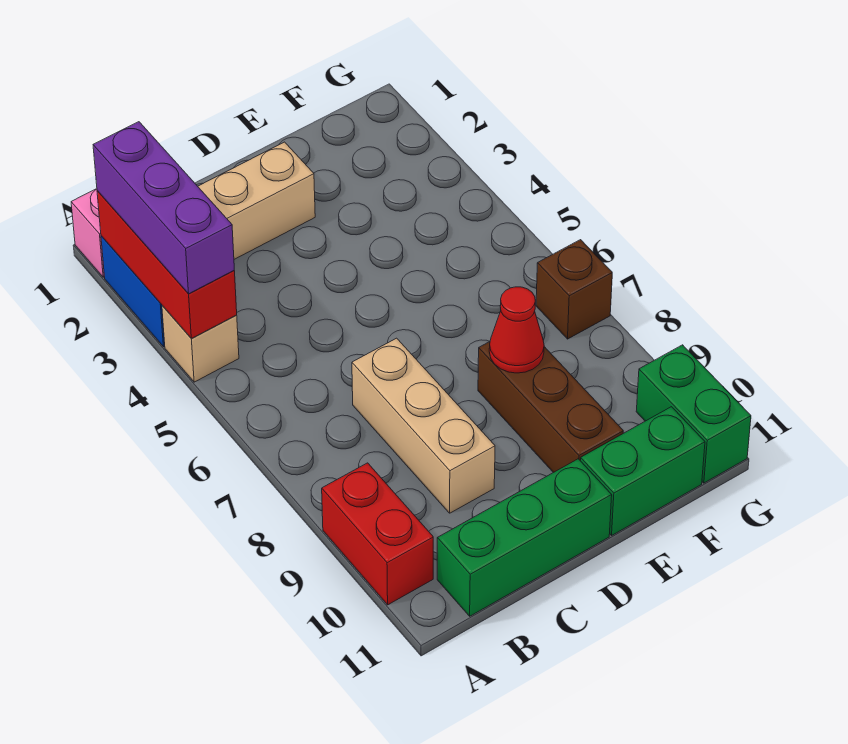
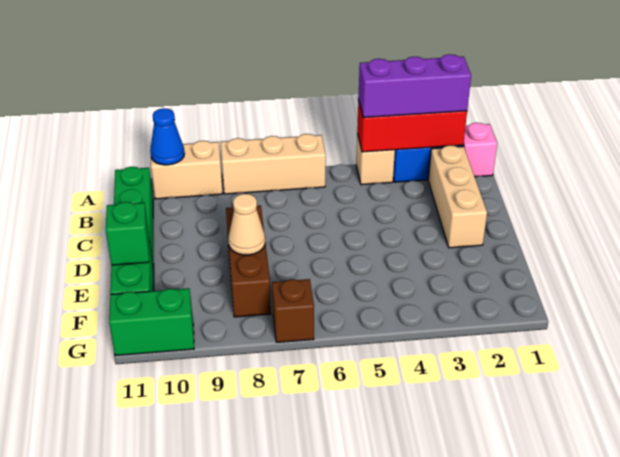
red 1x2 brick [322,463,433,605] -> tan 1x2 brick [151,141,223,199]
none -> blue 1x1 cone [150,108,184,165]
tan 1x3 brick [352,338,495,513] -> tan 1x3 brick moved to [221,134,326,194]
brown 1x3 brick [478,342,623,473] -> brown 1x3 brick turned to [226,205,271,317]
red 1x1 cone [489,287,544,373] -> tan 1x1 cone [228,194,265,255]
none -> green 1x1 brick [106,202,149,265]

